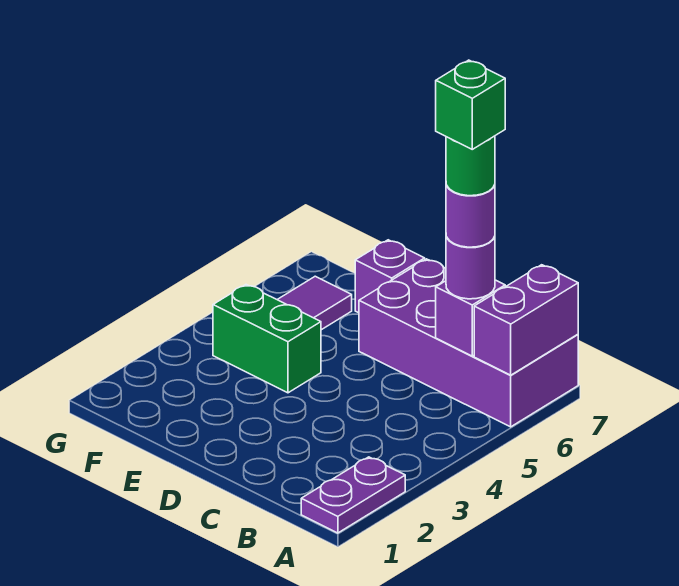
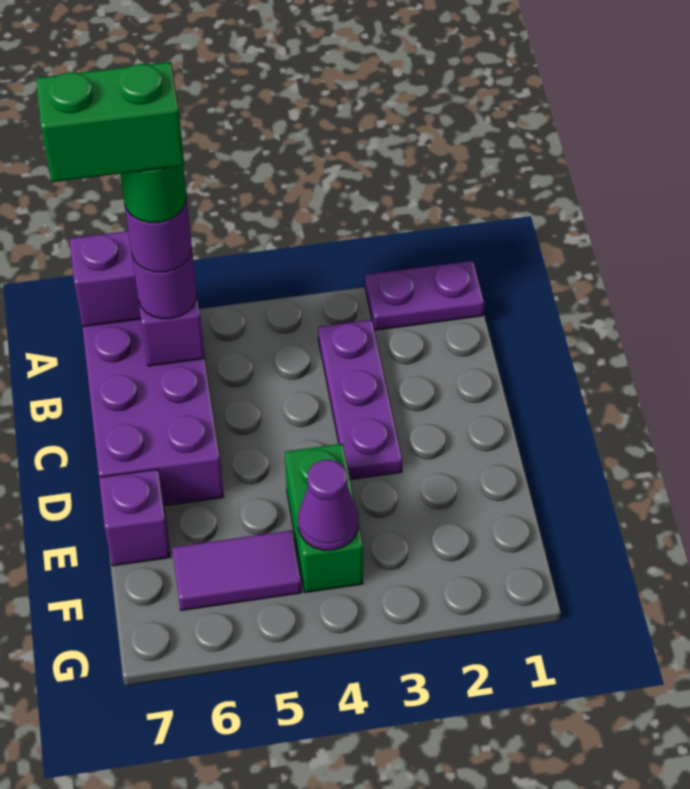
none -> purple 1x3 plate [318,320,402,480]
green 1x1 brick [436,60,505,149] -> green 1x2 brick [36,62,184,182]
none -> purple 1x1 cone [298,460,358,550]

